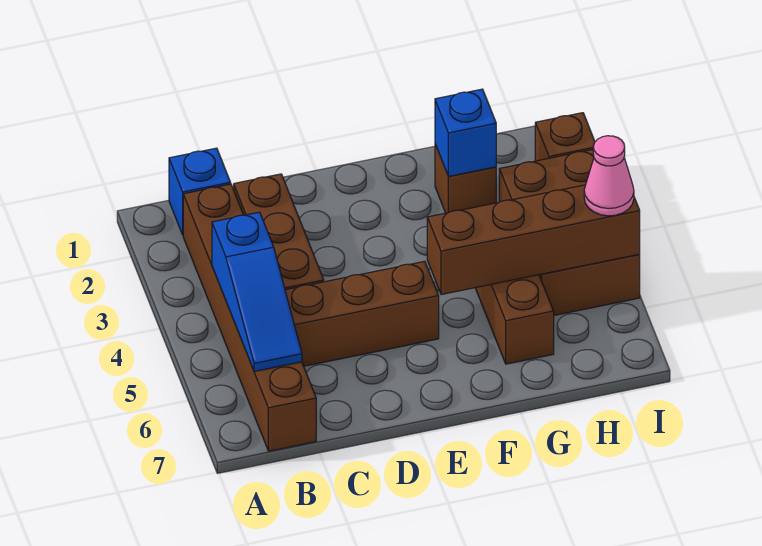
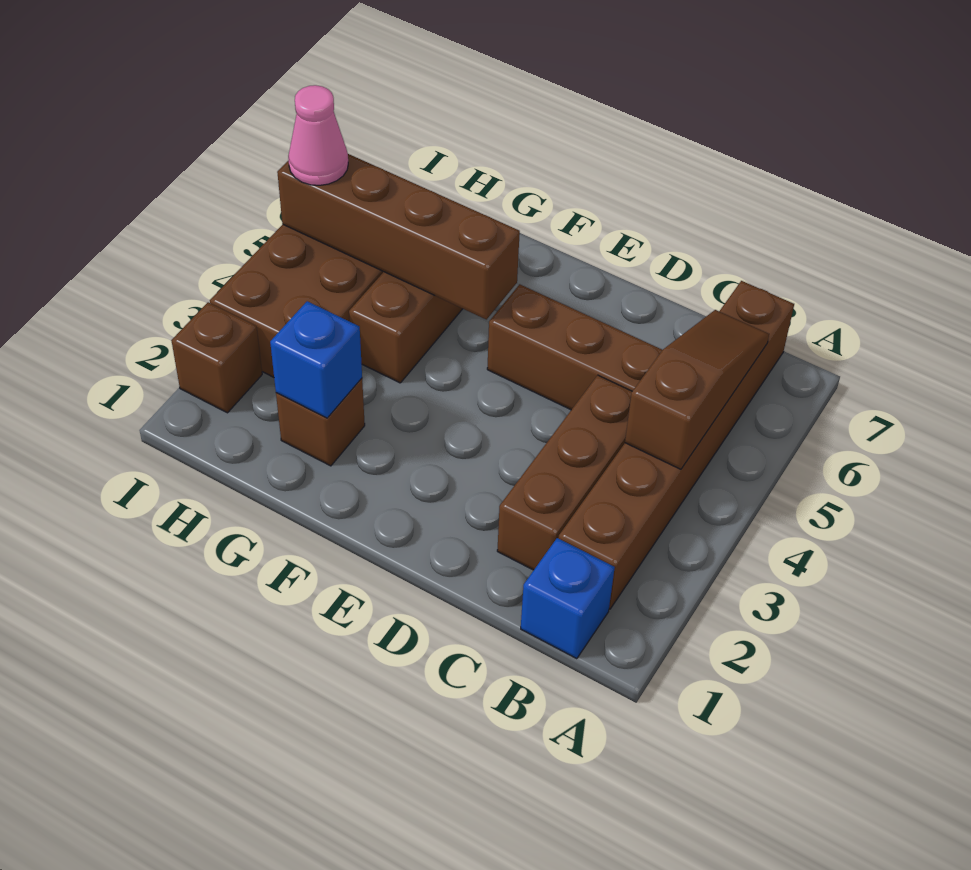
blue 1x3 slope [212,212,302,371] -> brown 1x3 slope [625,310,769,469]

